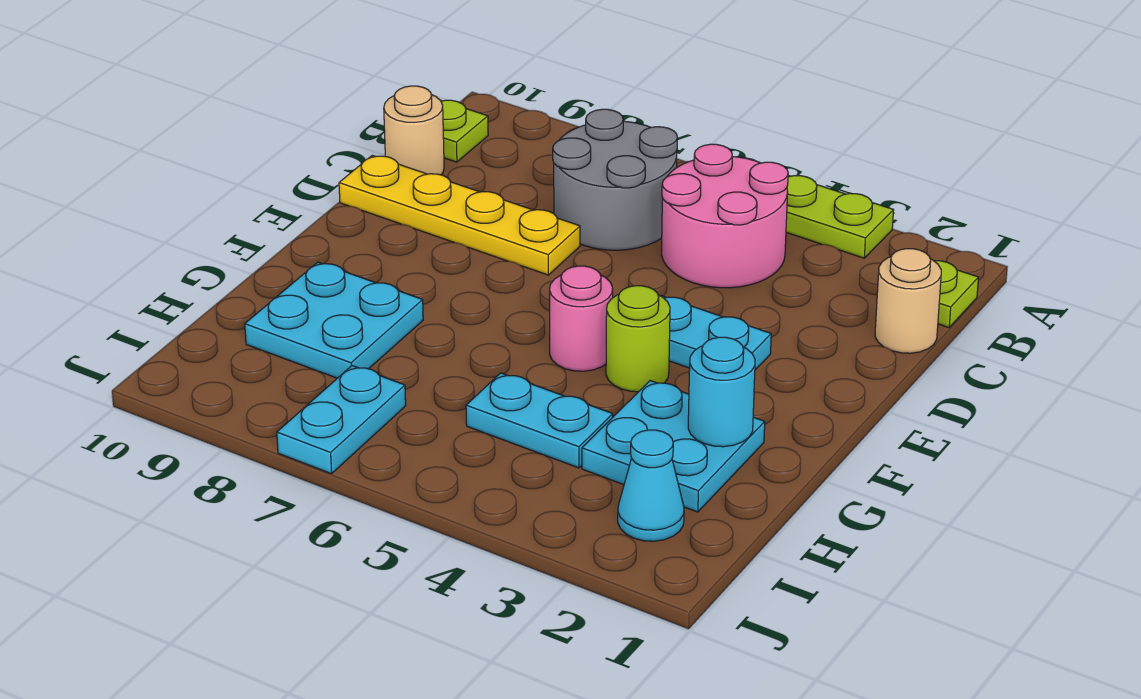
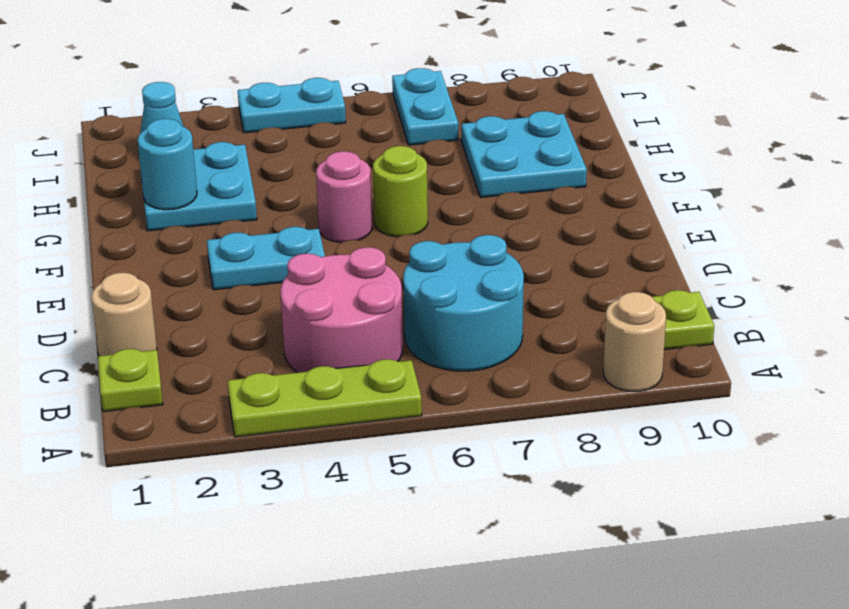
grey 2x2 round brick [553,109,677,250] -> cyan 2x2 round brick [403,235,524,371]
tan 1x1 round brick [384,86,444,175] -> tan 1x1 round brick moved to [603,292,666,391]
yellow 1x4 plate [339,155,580,275] -> none
lime 1x1 round brick [606,286,670,392] -> lime 1x1 round brick moved to [373,146,428,237]
cyan 1x2 plate [466,373,613,468] -> cyan 1x2 plate moved to [238,78,346,133]

